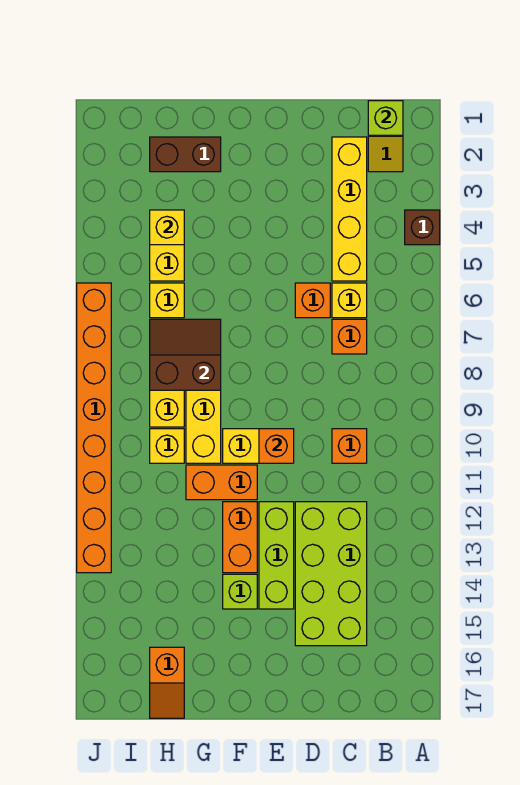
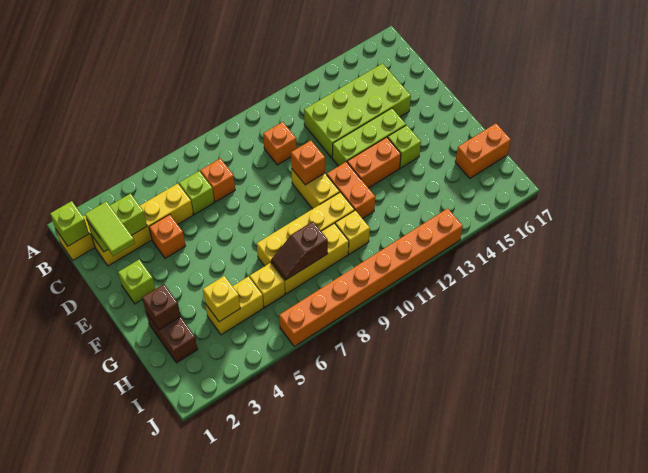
brown 1x1 brick [405,210,440,245] -> brown 1x1 brick moved to [142,284,181,330]
none -> lime 1x2 brick [87,193,147,252]
none -> lime 1x2 tile [85,202,135,256]
yellow 1x1 brick [332,283,367,318] -> lime 1x1 brick [179,171,214,214]
orange 1x1 brick [295,283,330,318] -> orange 1x1 brick moved to [149,214,185,258]
none -> lime 1x1 brick [118,260,155,304]
brown 2x2 slope [150,319,221,390] -> brown 1x2 slope [271,222,328,280]
orange 1x2 slope [150,647,184,718] -> orange 1x2 brick [455,123,511,178]

